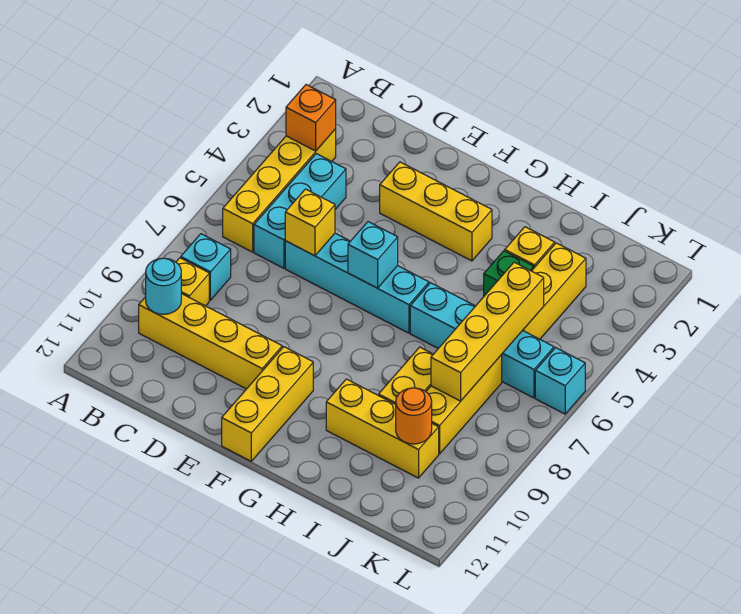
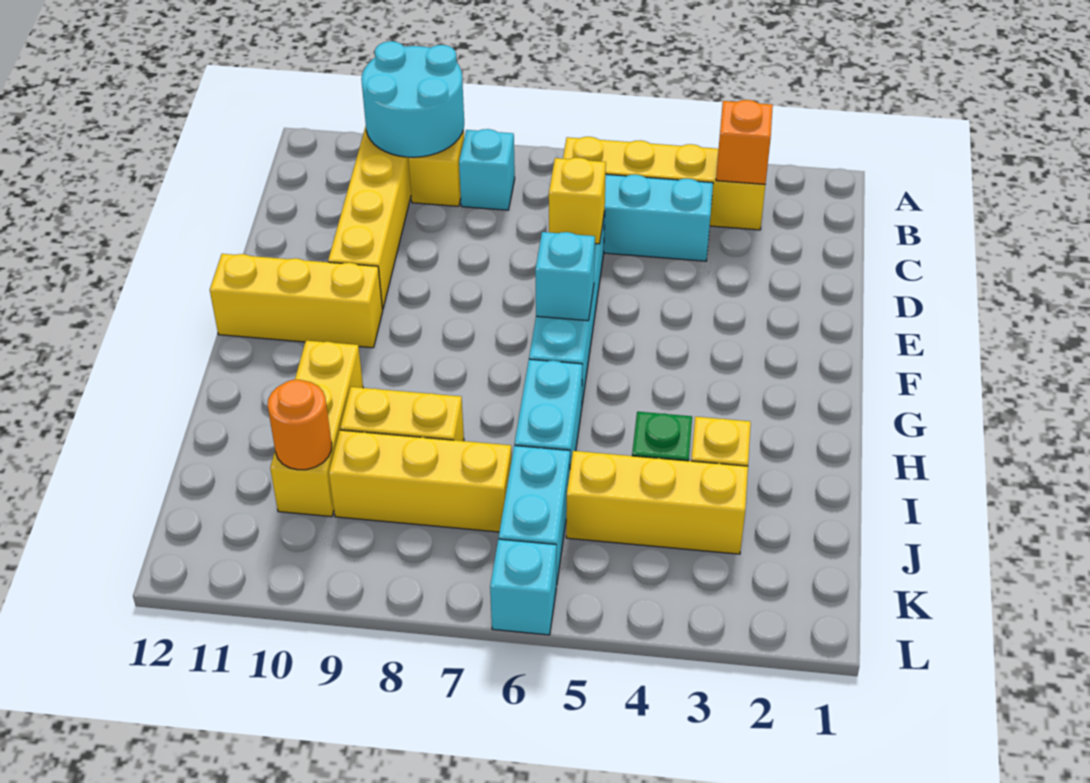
cyan 1x1 round brick [146,258,181,314] -> cyan 2x2 round brick [361,41,464,157]
yellow 1x3 brick [380,162,492,261] -> none
yellow 1x4 brick [431,262,544,401] -> none

